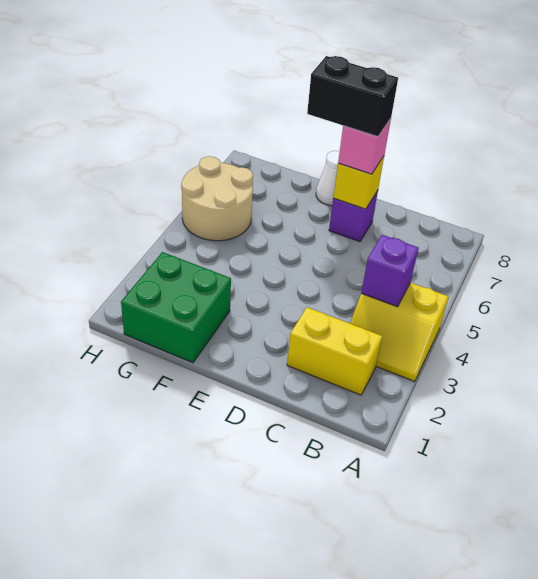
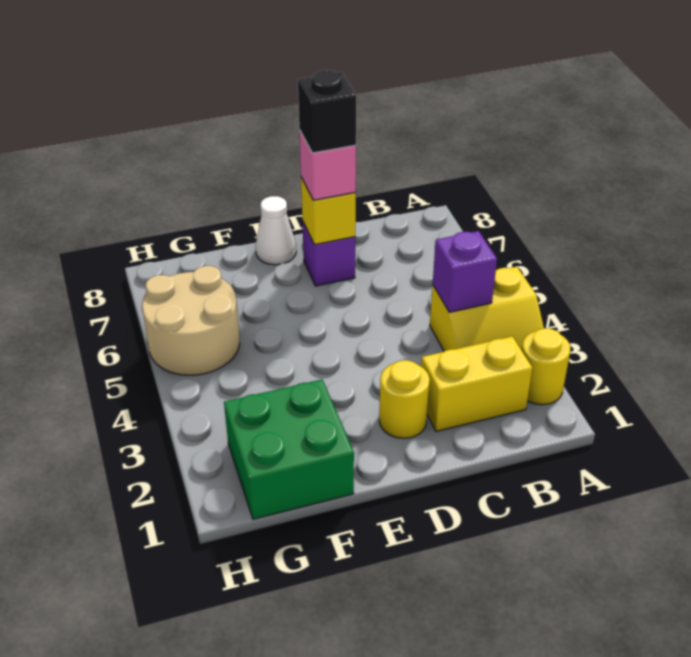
none -> yellow 1x1 round brick [522,328,570,405]
none -> yellow 1x1 round brick [379,360,430,438]
black 1x2 brick [307,56,398,136] -> black 1x1 brick [298,70,356,153]

